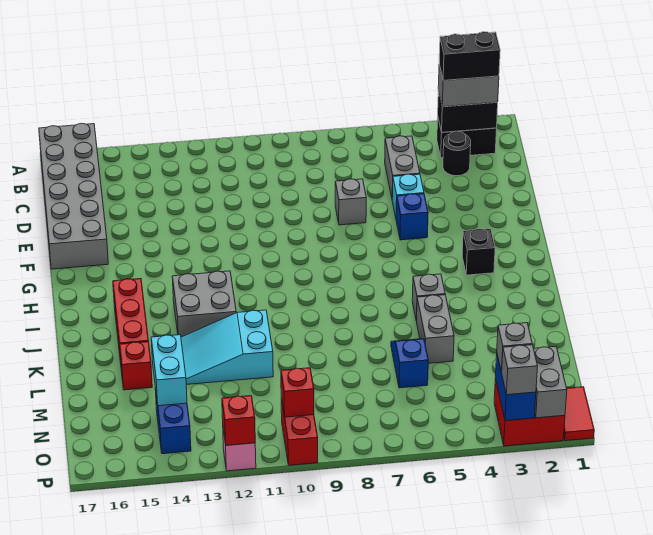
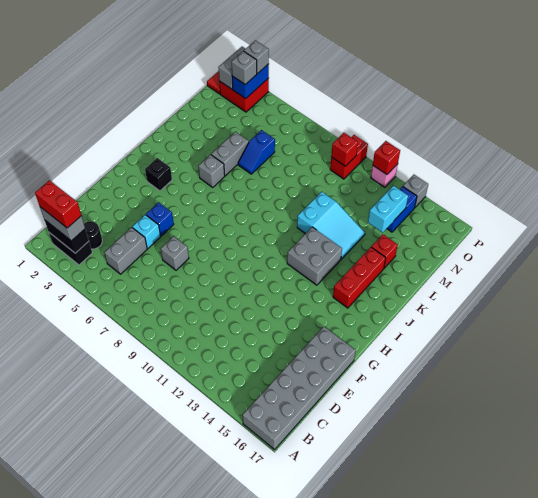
black 1x2 brick [439,32,500,80] -> red 1x2 brick [35,180,81,228]
none -> grey 1x1 brick [403,175,428,207]

